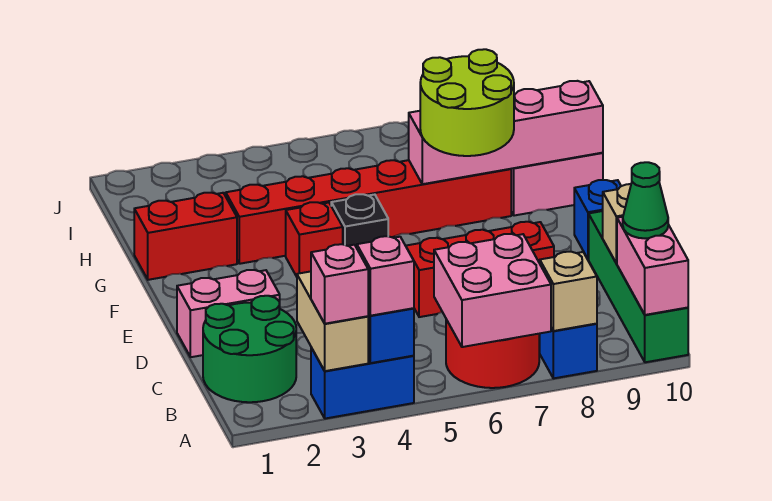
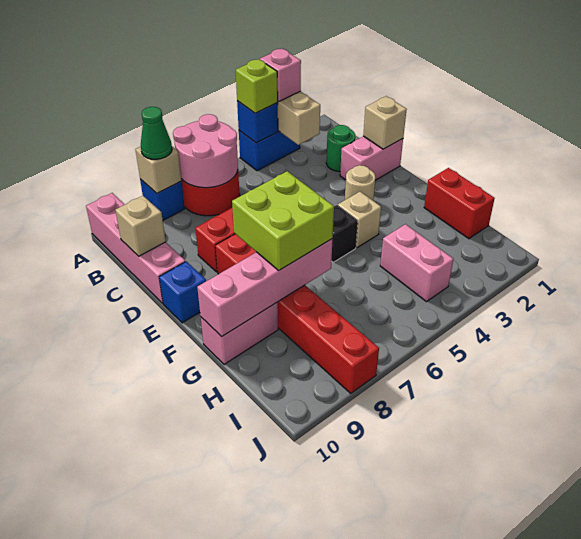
pink 1x1 brick [357,236,414,316] -> lime 1x1 brick [236,59,278,113]
pink 2x2 brick [434,234,551,347] -> pink 2x2 round brick [173,114,238,188]
green 1x4 brick [589,211,688,362] -> pink 1x4 brick [86,193,185,303]
pink 1x2 brick [617,217,688,315] -> pink 1x2 brick moved to [380,224,453,302]
green 2x2 round brick [203,296,296,402] -> green 1x1 round brick [326,125,355,171]
green 1x1 cone [623,162,668,239] -> green 1x1 cone moved to [141,107,172,159]
none -> tan 1x1 brick [363,96,407,149]
none -> tan 1x1 round brick [345,165,375,200]
red 1x1 brick [286,202,343,277] -> tan 1x1 brick [338,192,381,248]
lime 2x2 round brick [420,49,514,156] -> lime 2x2 brick [232,171,334,270]
red 1x2 brick [134,193,237,280] -> red 1x2 brick turned to [424,168,495,239]
red 1x6 brick [226,160,511,264] -> red 1x6 brick turned to [215,234,379,393]

